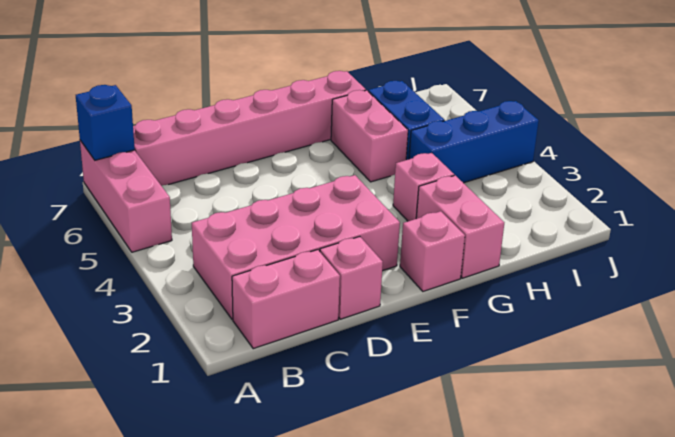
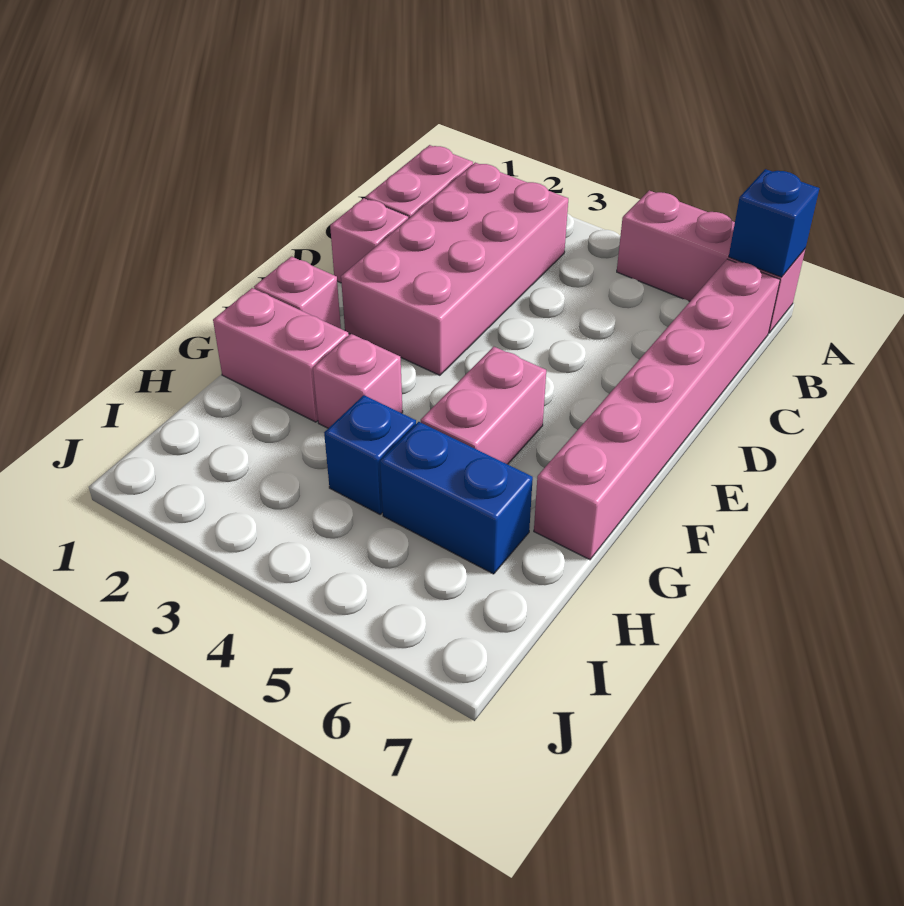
pink 1x2 brick [331,90,408,182] -> pink 1x2 brick turned to [421,347,546,464]
blue 1x3 brick [409,101,539,183] -> blue 1x1 brick [324,395,416,514]

